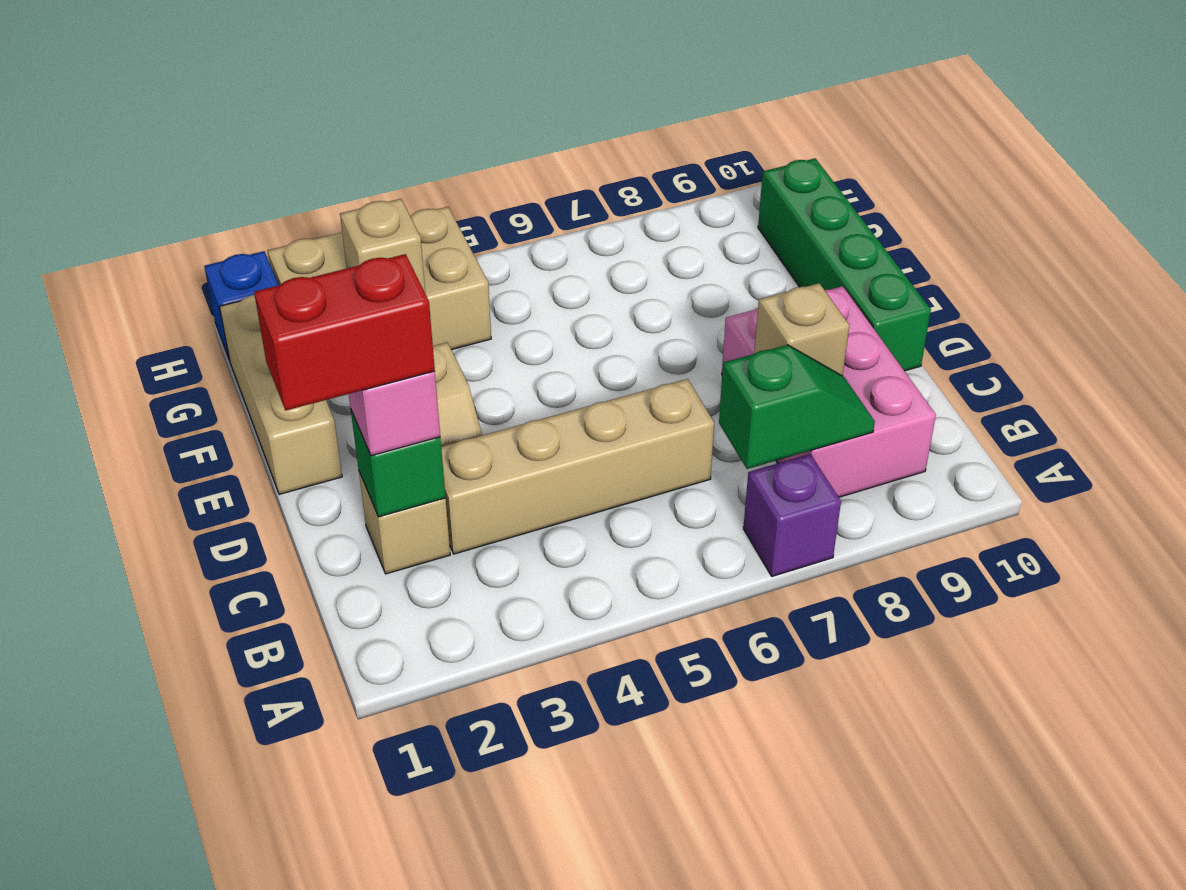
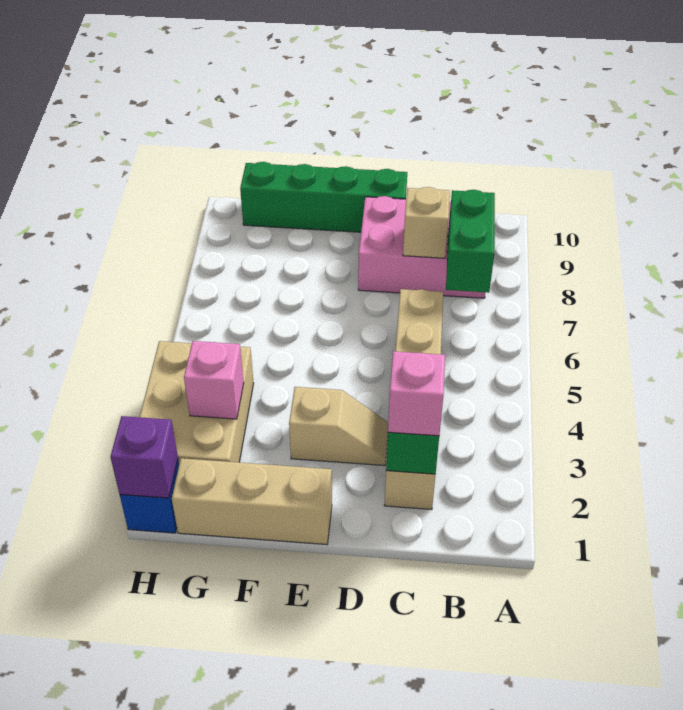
purple 1x1 brick [743,454,841,576] -> purple 1x1 brick moved to [110,416,178,498]
green 1x2 slope [719,345,875,469] -> green 1x2 brick [446,190,495,293]
red 1x2 brick [254,254,435,411] -> none
tan 1x1 brick [340,199,425,292] -> pink 1x1 brick [184,341,244,419]

